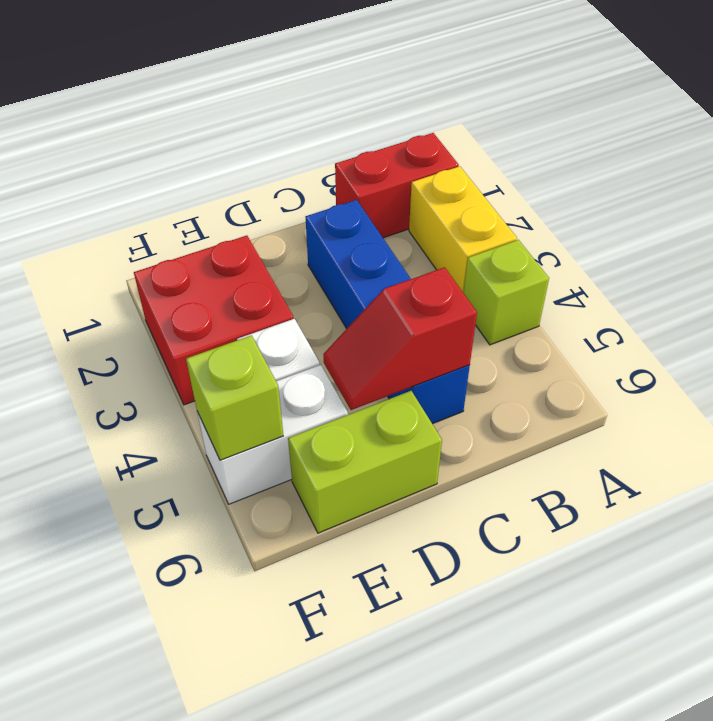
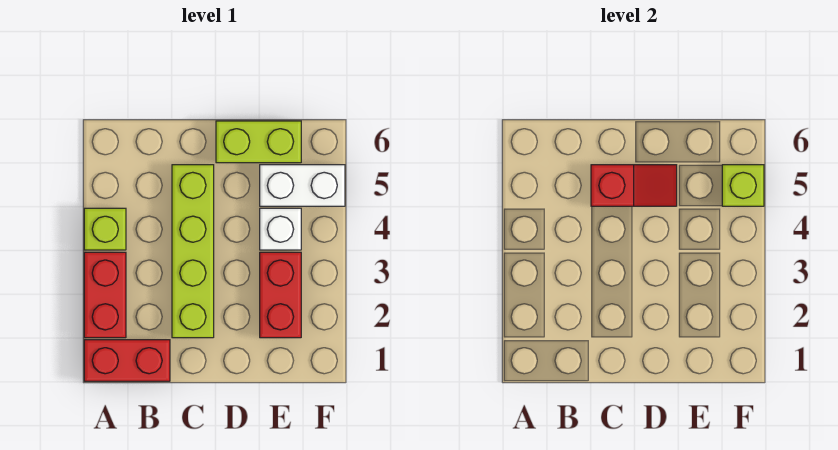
yellow 1x2 brick [409,166,517,293] -> red 1x2 brick [84,252,126,338]
blue 1x4 brick [306,200,470,424] -> lime 1x4 brick [172,165,214,338]
red 2x2 brick [134,236,294,405] -> red 1x2 brick [260,252,301,338]

